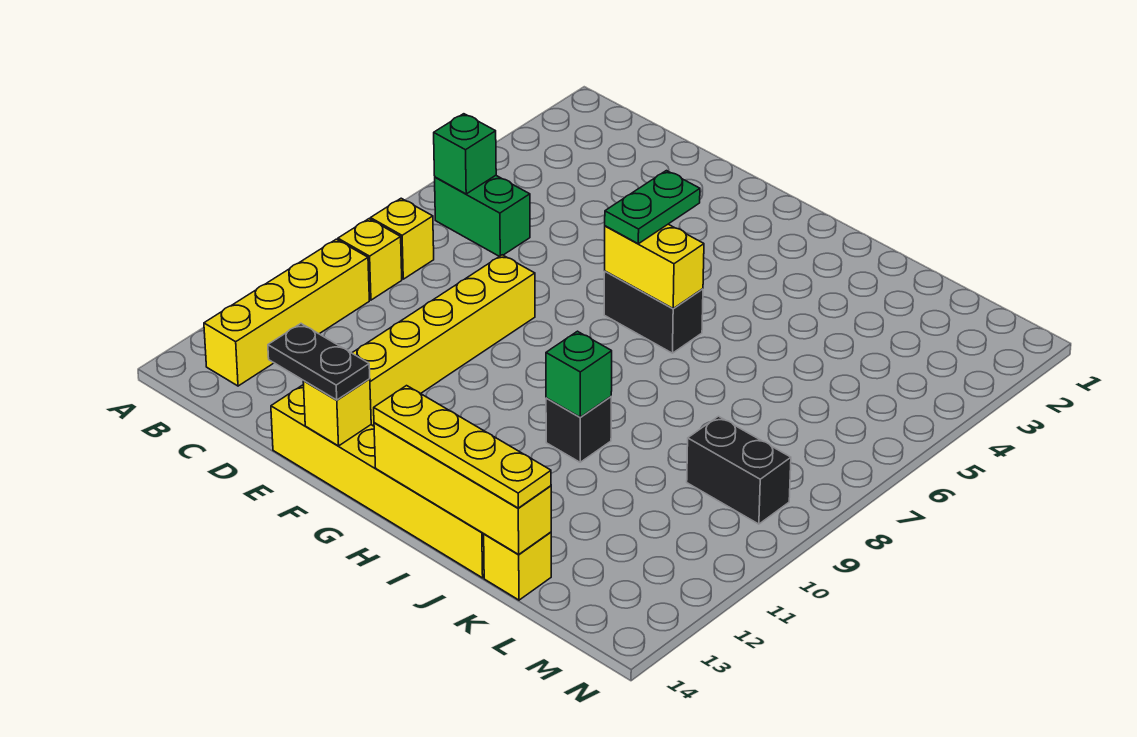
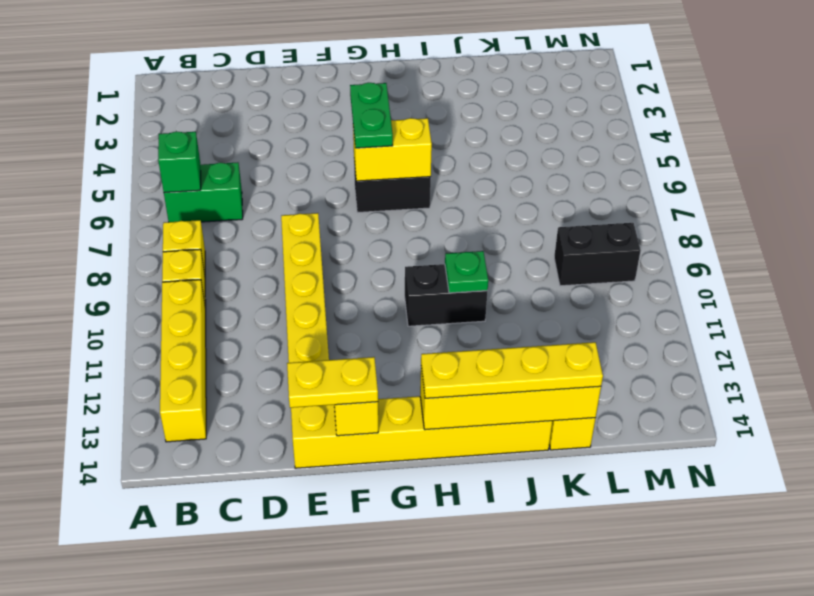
black 1x2 plate [268,324,370,400] -> yellow 1x2 plate [287,357,378,408]
black 1x1 brick [546,397,611,462] -> black 1x2 brick [405,264,488,326]
green 1x1 brick [546,331,612,417] -> green 1x1 plate [445,251,488,293]

